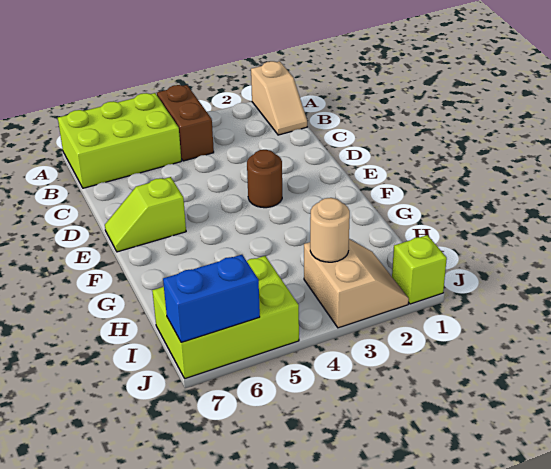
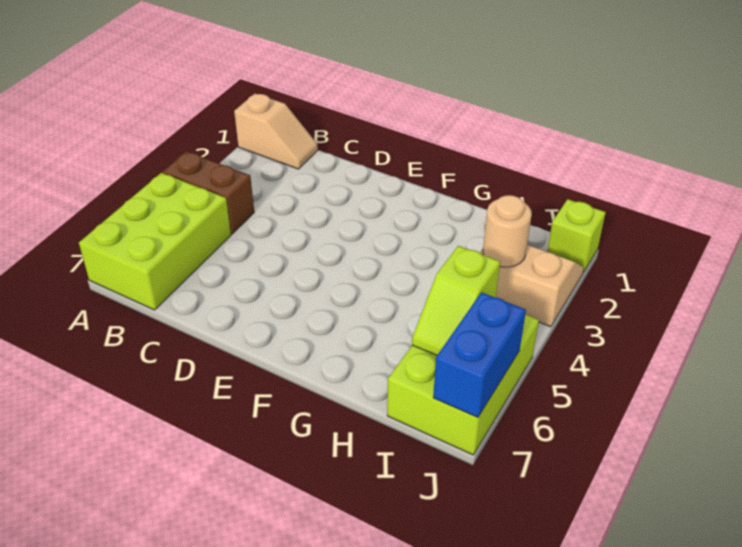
brown 1x1 round brick [247,150,282,208] -> none
lime 1x2 slope [105,177,186,252] -> lime 1x2 slope moved to [412,246,500,355]

